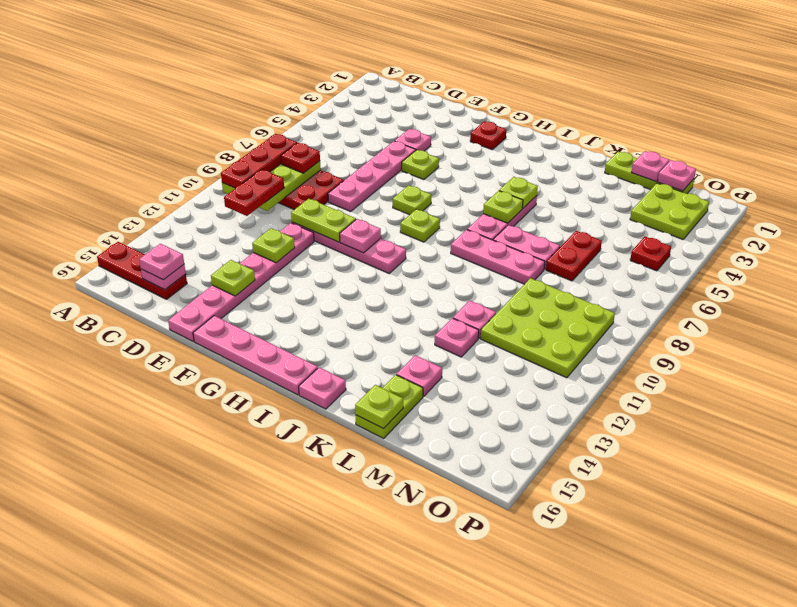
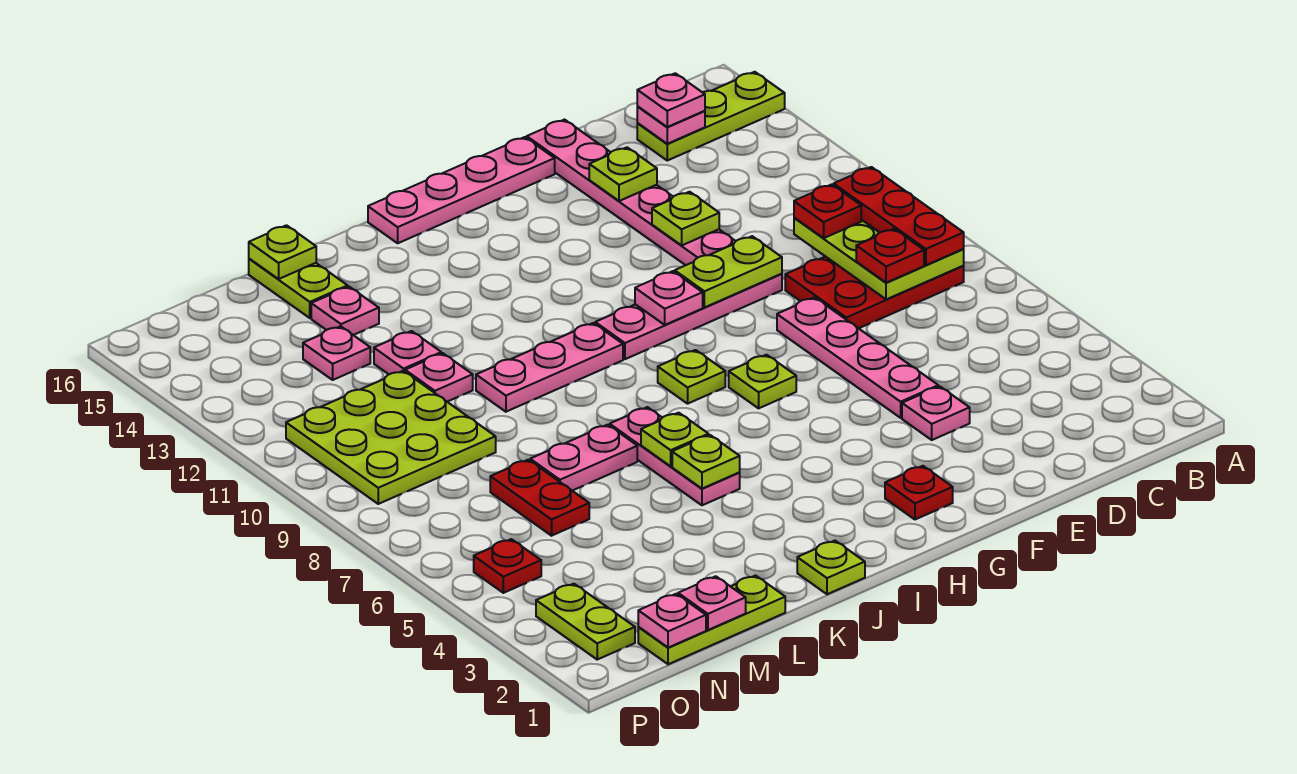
red 1x3 plate [97,242,187,299] -> lime 1x3 plate [637,72,785,160]
red 1x2 plate [224,169,284,216] -> red 1x1 plate [794,184,861,238]
lime 1x1 plate [402,150,439,180] -> lime 1x1 plate moved to [797,541,865,594]
pink 1x3 plate [451,230,545,284] -> pink 1x3 plate moved to [476,323,623,412]
pink 1x1 plate [299,367,346,409] -> pink 1x1 plate moved to [303,326,370,380]
lime 2x2 plate [630,183,709,239] -> lime 1x2 plate [536,584,635,659]

